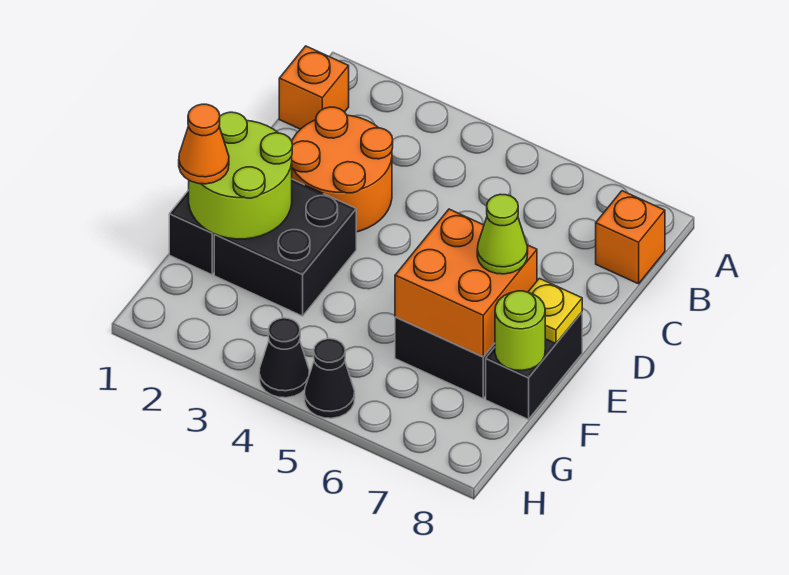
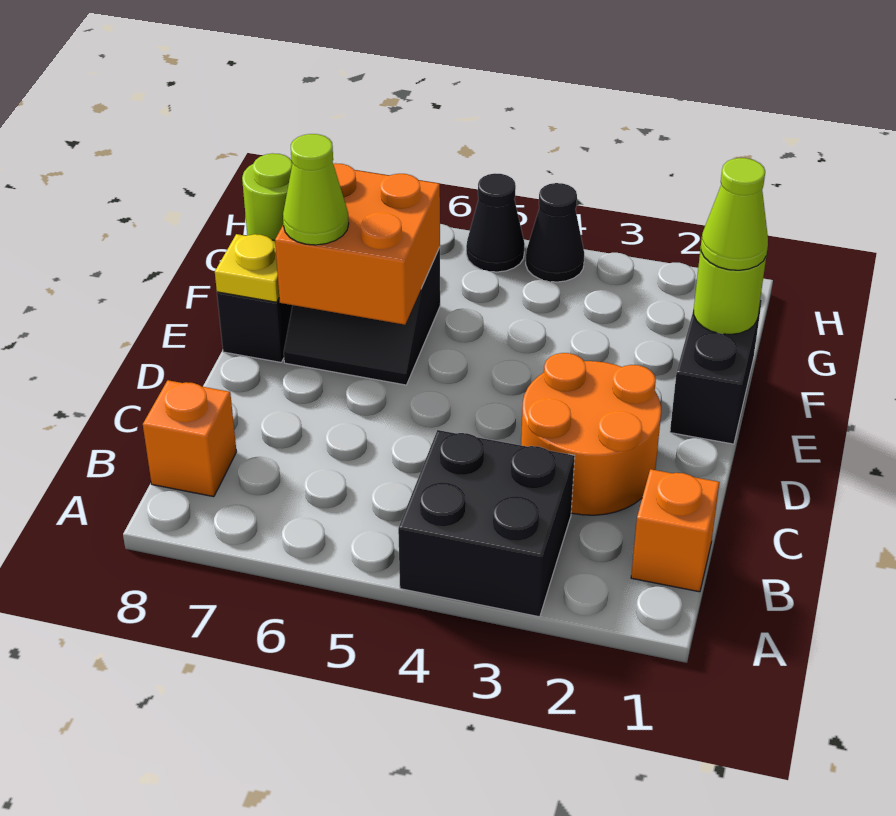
lime 2x2 round brick [189,112,292,239] -> lime 1x1 round brick [694,249,766,335]
black 2x2 brick [214,179,356,316] -> black 2x2 brick moved to [398,430,575,617]
orange 1x1 cone [179,104,229,184] -> lime 1x1 cone [701,158,768,270]

